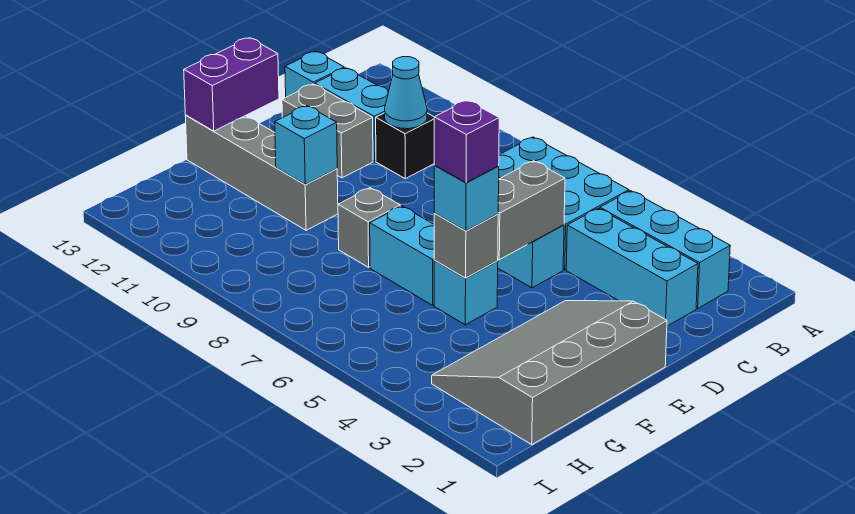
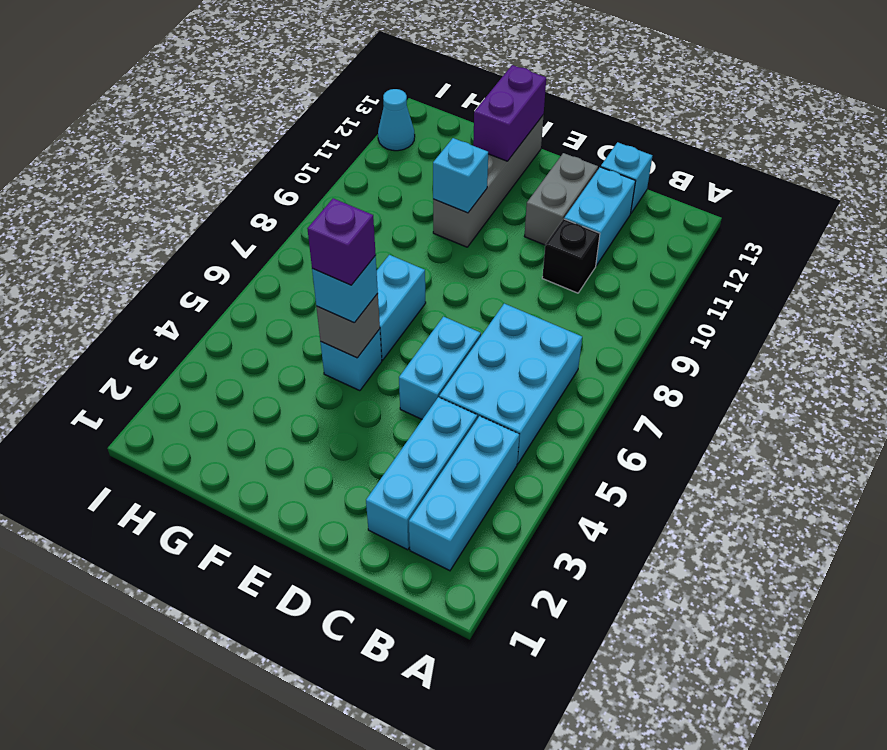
cyan 1x1 cone [385,57,427,129] -> cyan 1x1 cone moved to [378,89,415,151]
grey 1x2 brick [498,161,565,260] -> none
grey 3x4 slope [432,301,667,444] -> none
purple 1x2 brick [184,38,279,131] -> purple 1x2 brick turned to [473,65,546,161]
grey 1x1 brick [338,188,400,267] -> none

